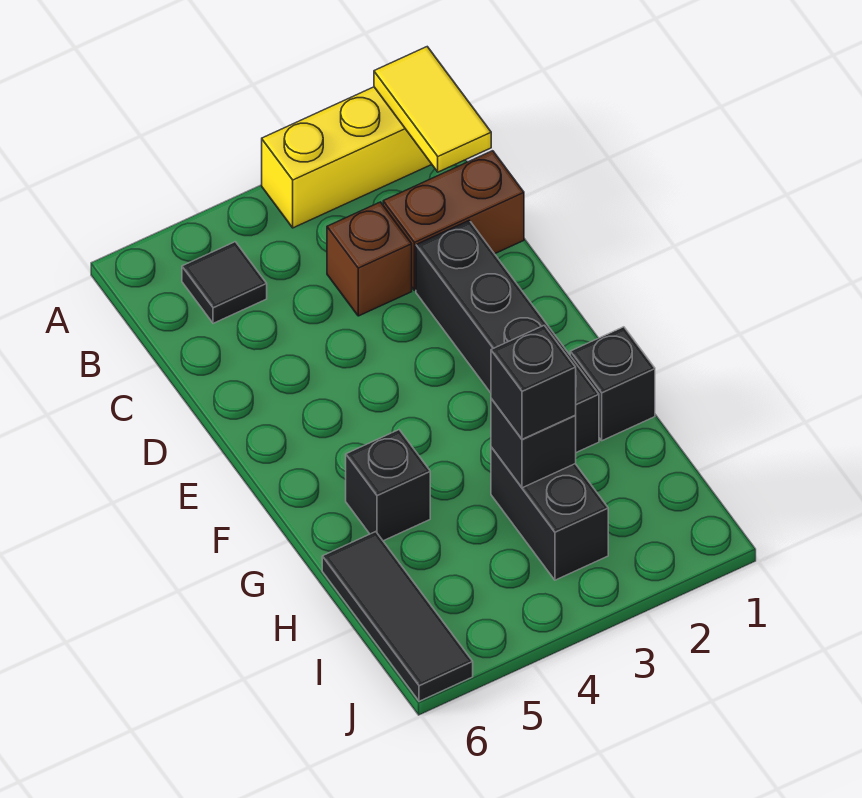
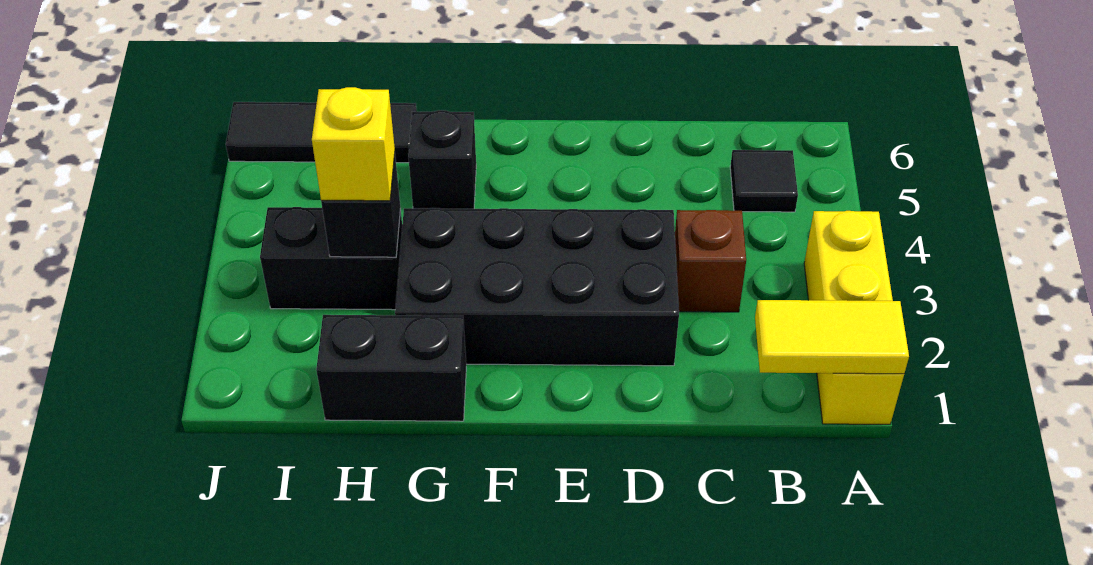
brown 1x2 brick [383,151,524,290] -> none
black 1x4 brick [416,220,599,453] -> black 2x4 brick [395,208,679,366]
black 1x1 brick [570,327,655,441] -> black 1x2 brick [316,315,466,421]
black 1x1 brick [491,325,576,439] -> yellow 1x1 brick [312,87,395,201]

